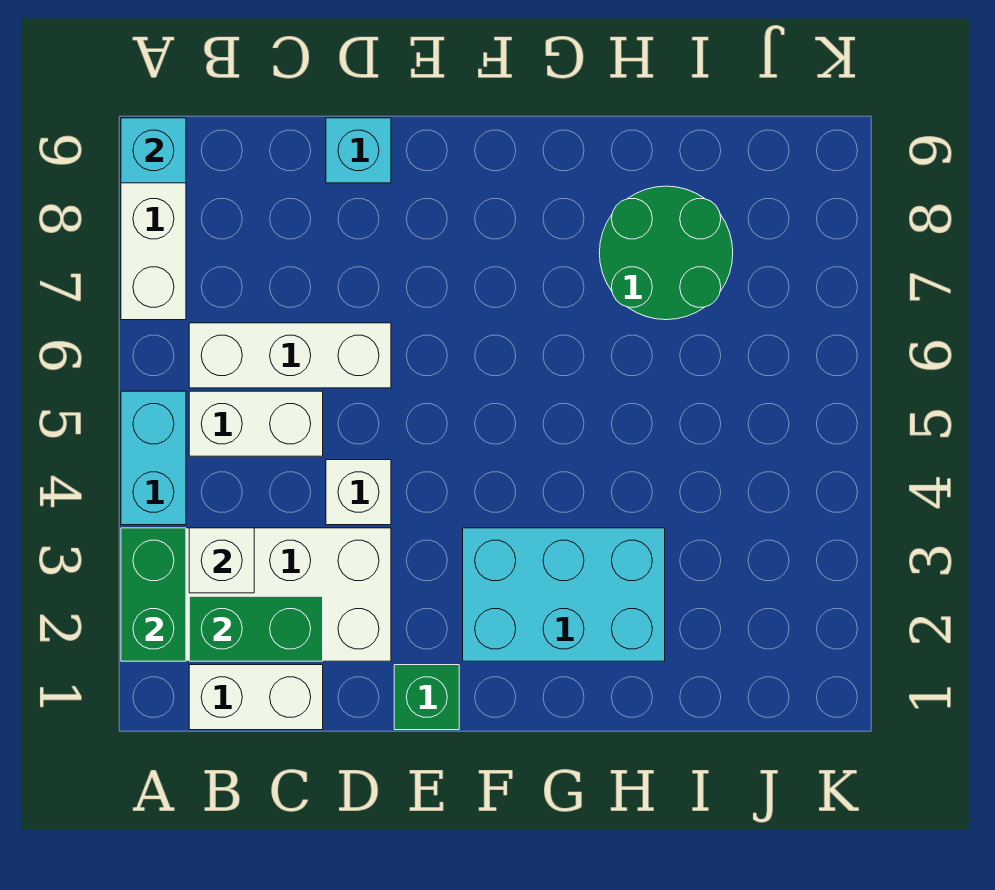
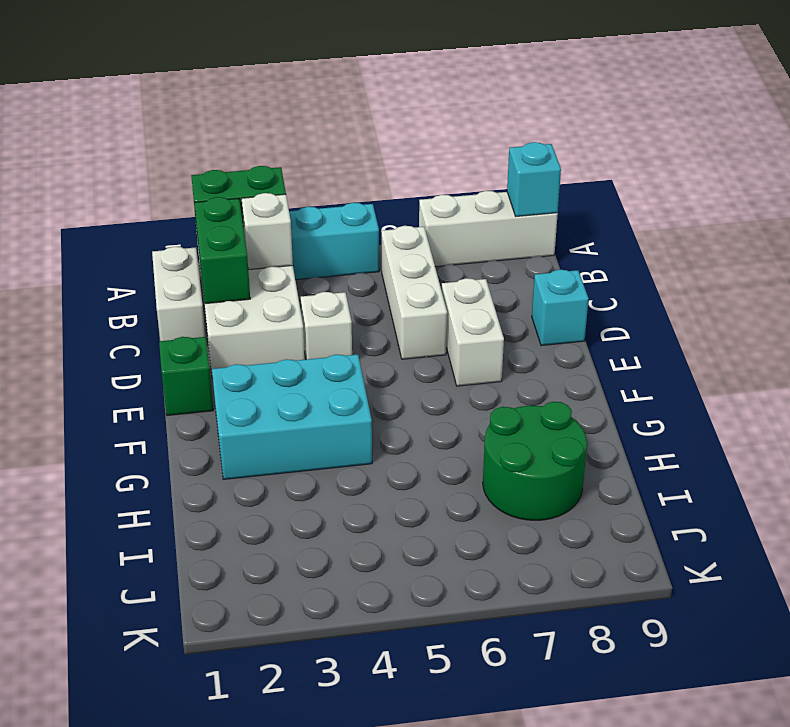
white 1x2 brick [189,391,323,456] -> white 1x2 brick moved to [442,278,504,386]
cyan 2x3 brick [463,528,665,661] -> cyan 2x3 brick turned to [212,354,372,479]

